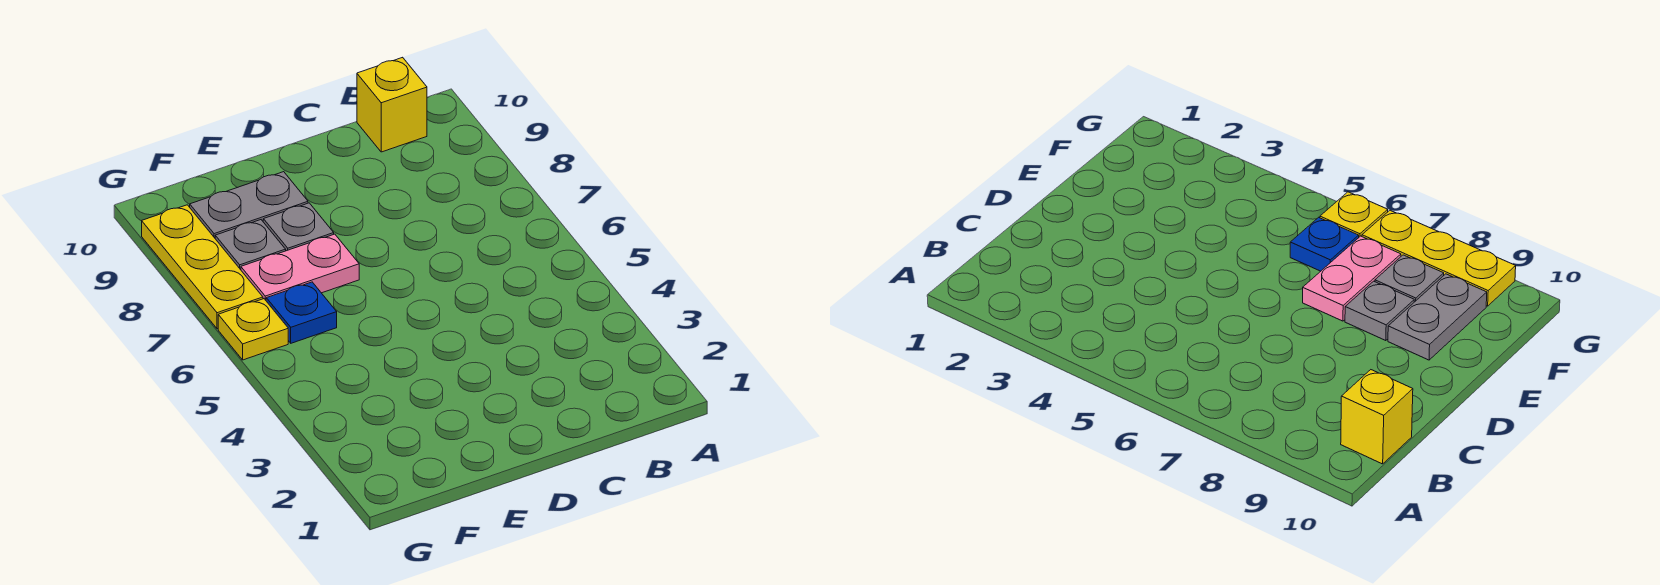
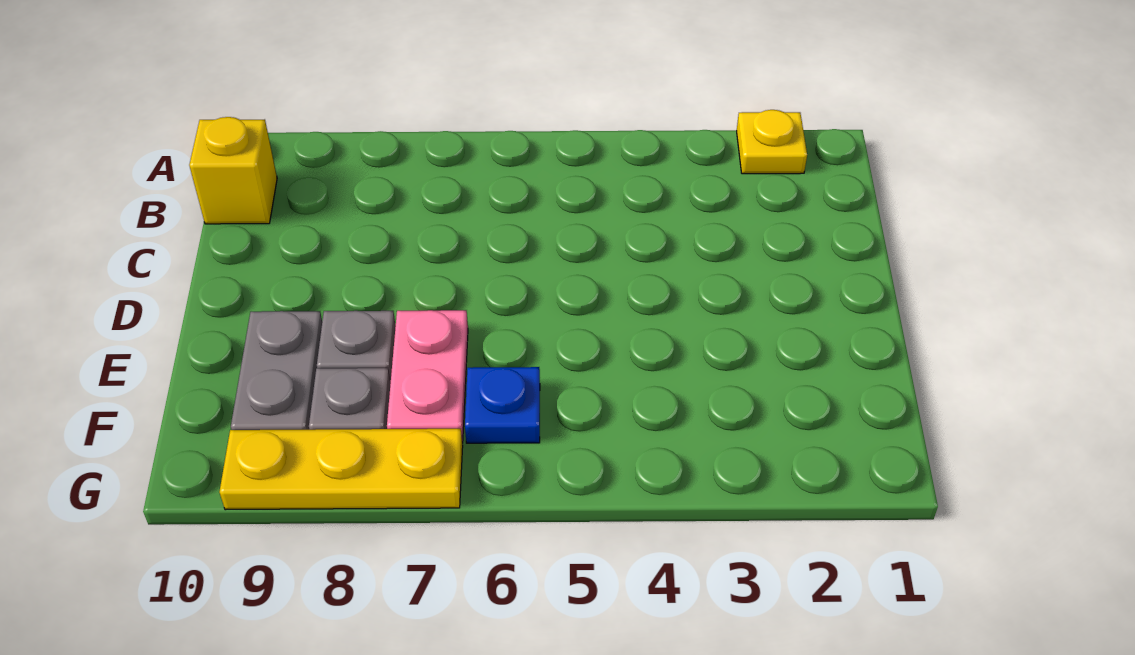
yellow 1x1 plate [218,299,288,360] -> yellow 1x1 plate moved to [737,110,807,174]

